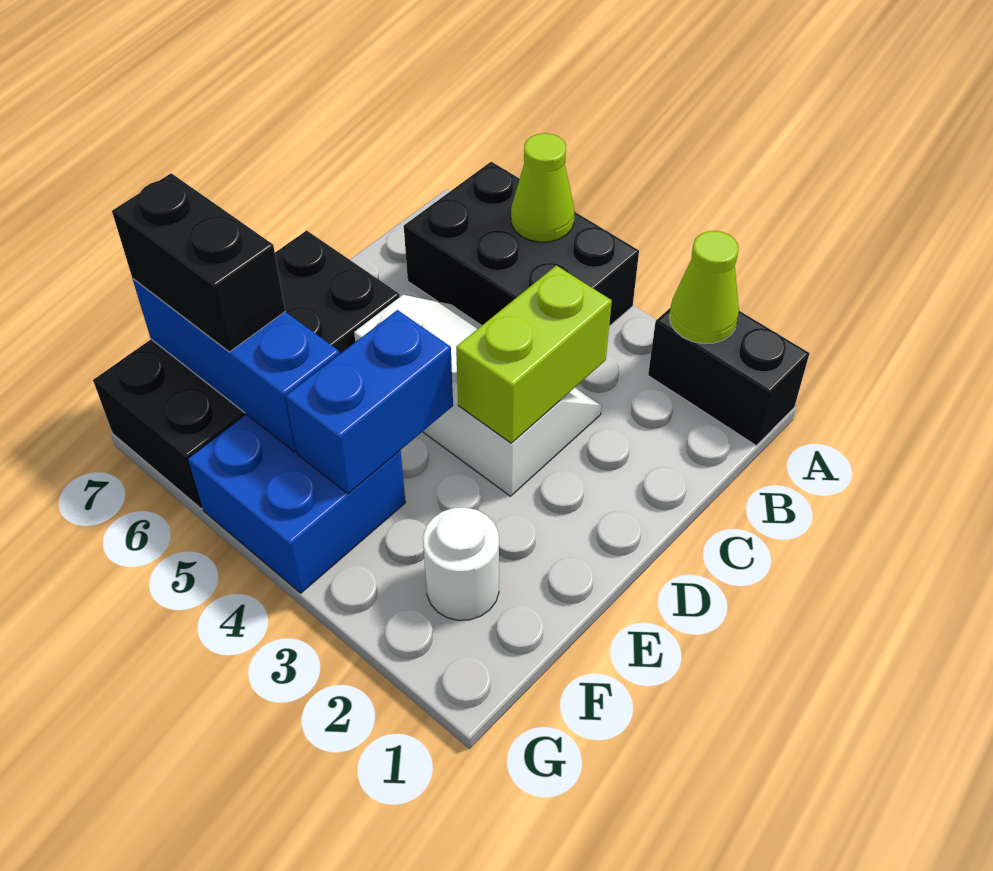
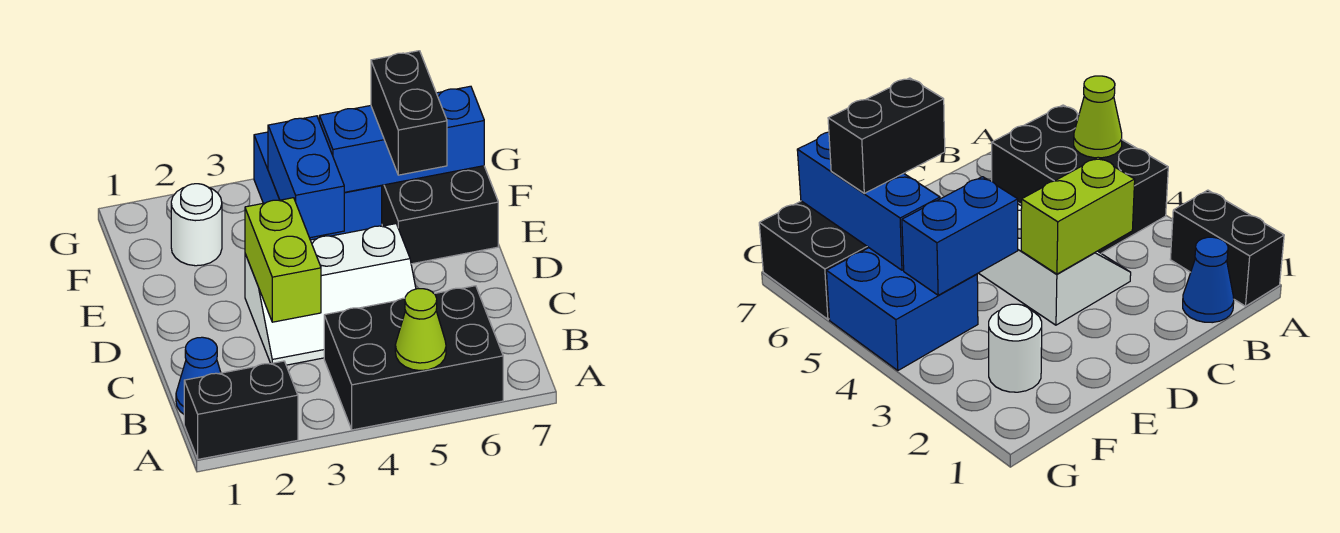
lime 1x1 cone [669,231,739,344] -> none
none -> blue 1x1 cone [176,337,221,414]
black 2x4 brick [93,230,400,509] -> black 2x3 brick [382,166,498,264]
black 1x2 brick [112,173,285,352] -> black 1x2 brick turned to [371,51,447,175]

